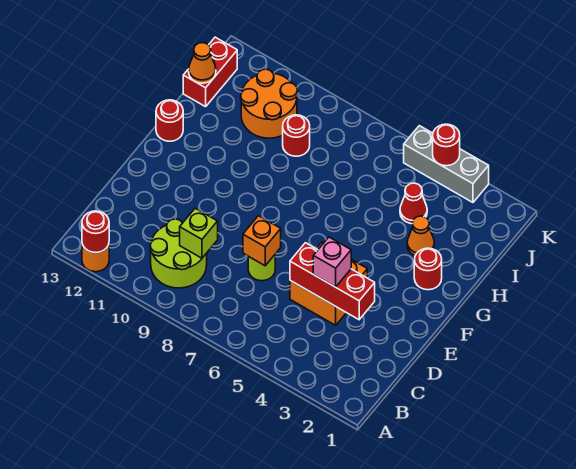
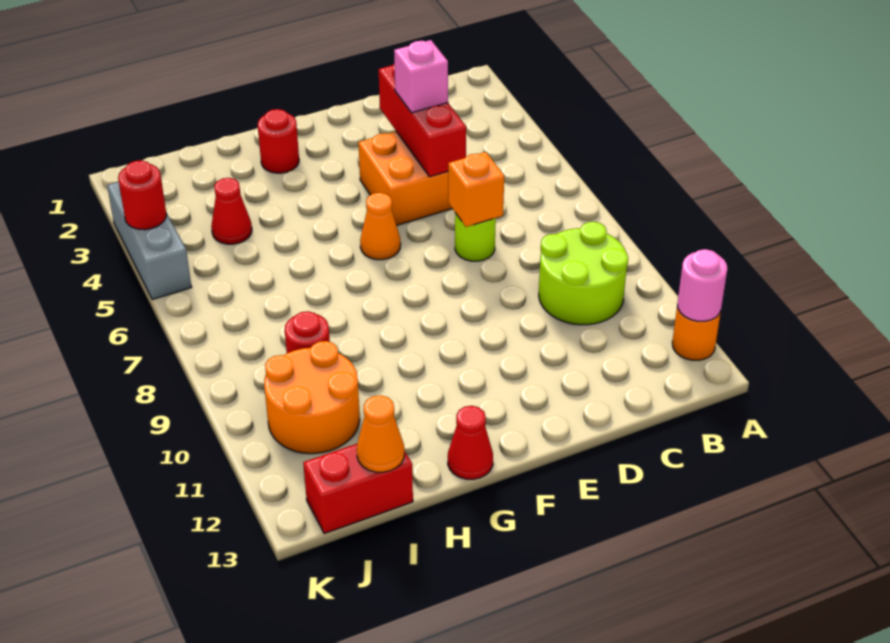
red 1x1 round brick [82,211,109,253] -> pink 1x1 round brick [677,249,727,321]
lime 1x1 brick [180,208,218,258] -> none
red 1x1 round brick [156,100,183,141] -> red 1x1 cone [448,406,493,479]
orange 1x1 cone [407,216,434,255] -> orange 1x1 cone moved to [360,193,401,260]

